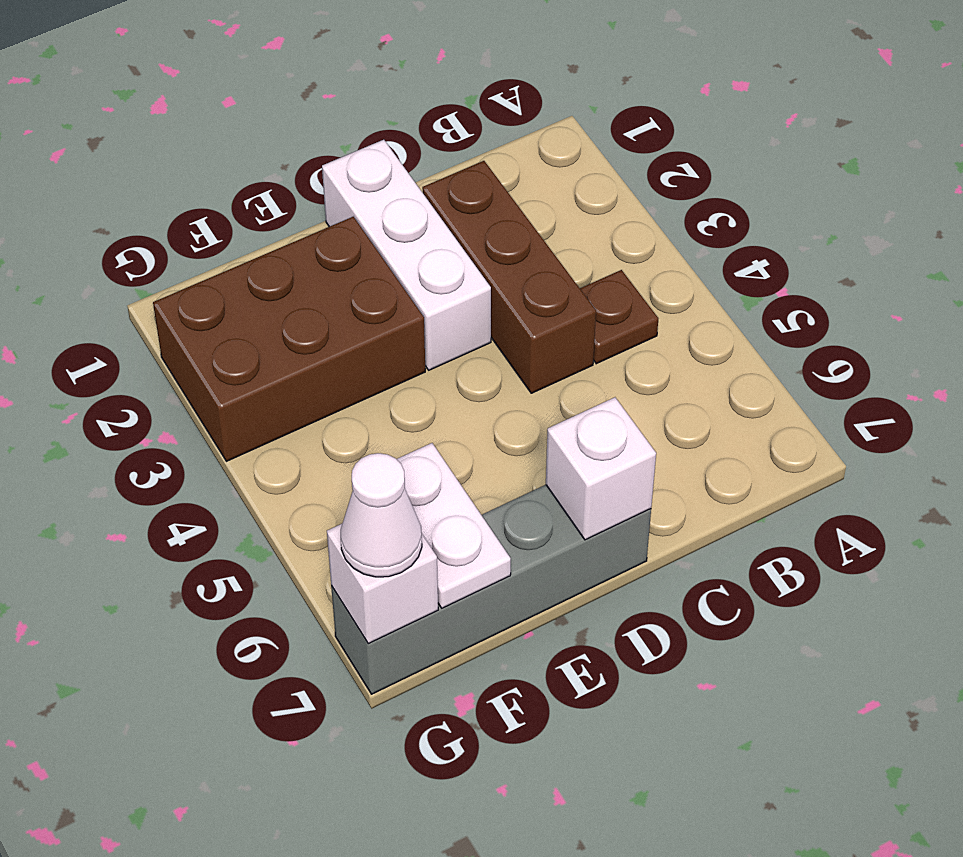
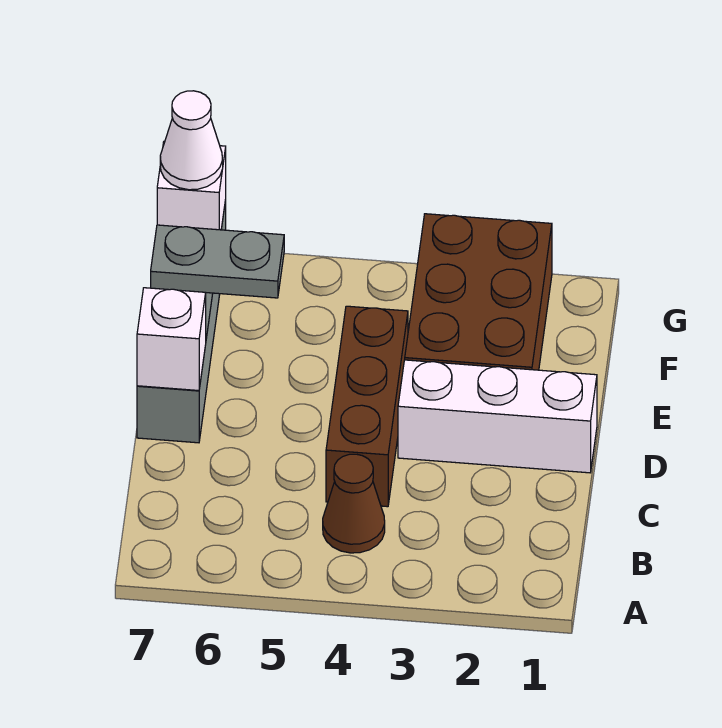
brown 1x1 plate [580,270,658,364] -> brown 1x1 cone [323,454,385,553]
brown 1x3 brick [422,161,596,393] -> brown 1x3 brick turned to [326,306,408,507]
white 1x2 plate [397,443,511,608] -> grey 1x2 plate [151,225,284,298]

